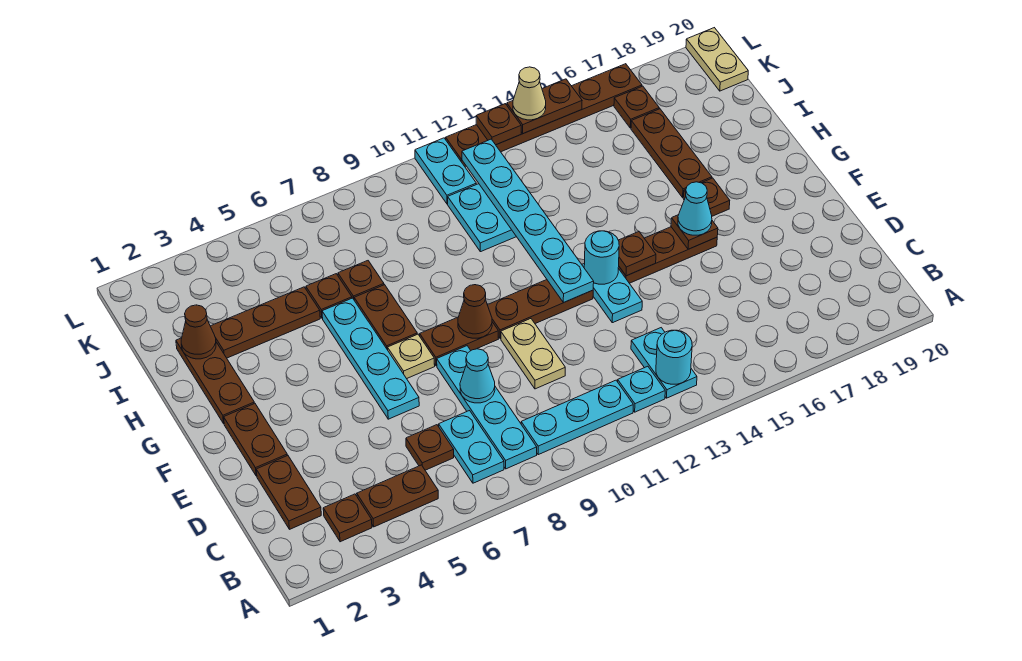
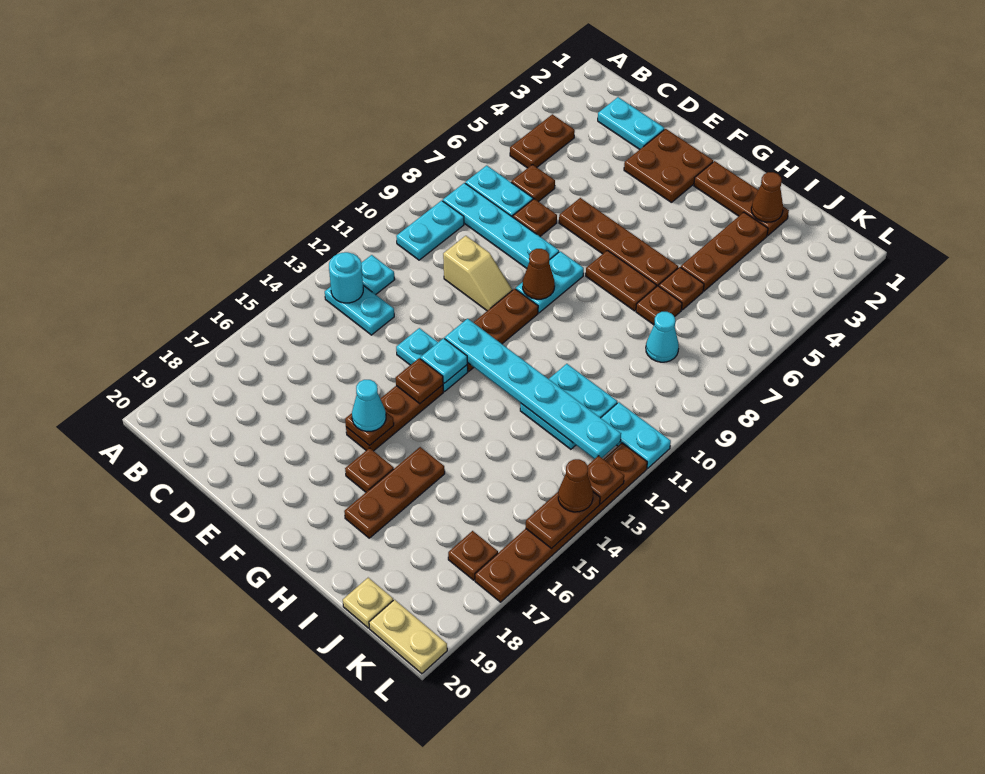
brown 1x1 plate [323,494,372,542] -> brown 1x1 plate moved to [513,199,557,236]
cyan 1x3 plate [521,380,633,455] -> cyan 1x2 plate [396,201,464,260]
brown 1x2 plate [256,455,321,529] -> cyan 1x2 plate [598,97,665,150]
cyan 1x1 cone [460,349,495,403] -> cyan 1x1 cone moved to [646,312,679,362]
tan 1x2 plate [501,319,565,389] -> tan 1x2 slope [443,236,512,311]
brown 1x2 plate [224,403,287,476] -> brown 2x2 plate [624,129,713,203]
cyan 1x4 plate [322,298,419,419] -> brown 1x4 plate [559,198,678,287]
tan 1x1 plate [388,334,435,379] -> tan 1x1 plate moved to [343,578,393,628]
brown 1x2 plate [420,317,498,366] -> cyan 1x2 plate [516,251,584,313]
cyan 1x1 round brick [584,231,619,284] -> cyan 1x1 plate [420,338,467,383]
brown 1x3 plate [631,109,712,197] -> brown 1x3 plate turned to [344,447,445,538]
tan 1x1 cone [513,67,546,120] -> brown 1x1 cone [558,459,593,512]

